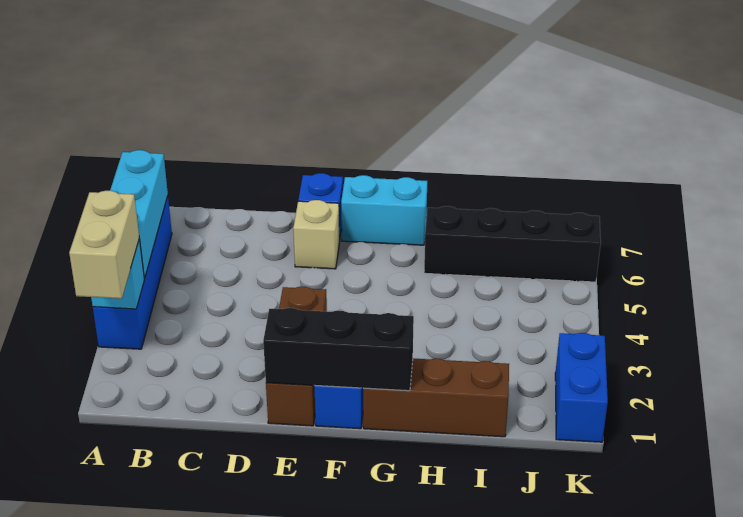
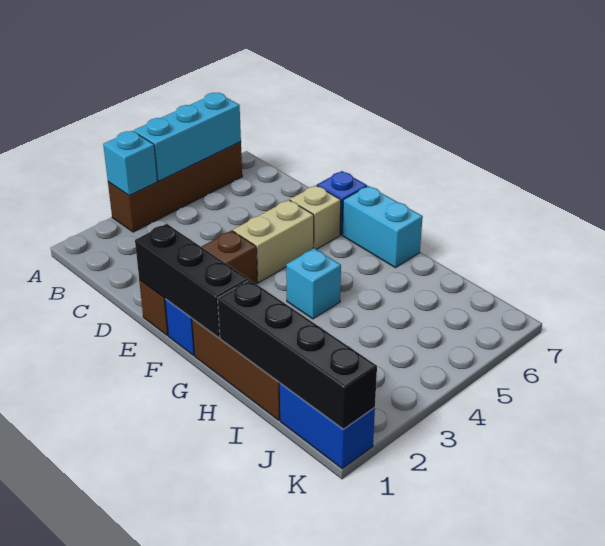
tan 1x2 brick [69,191,139,299] -> tan 1x2 brick moved to [233,200,314,282]
blue 1x4 brick [93,196,172,349] -> brown 1x4 brick [108,142,242,232]
none -> cyan 1x1 brick [286,248,341,319]
black 1x4 brick [424,206,601,282] -> black 1x4 brick moved to [218,280,377,429]
blue 1x2 brick [555,333,608,442] -> blue 1x2 brick turned to [280,383,375,469]

